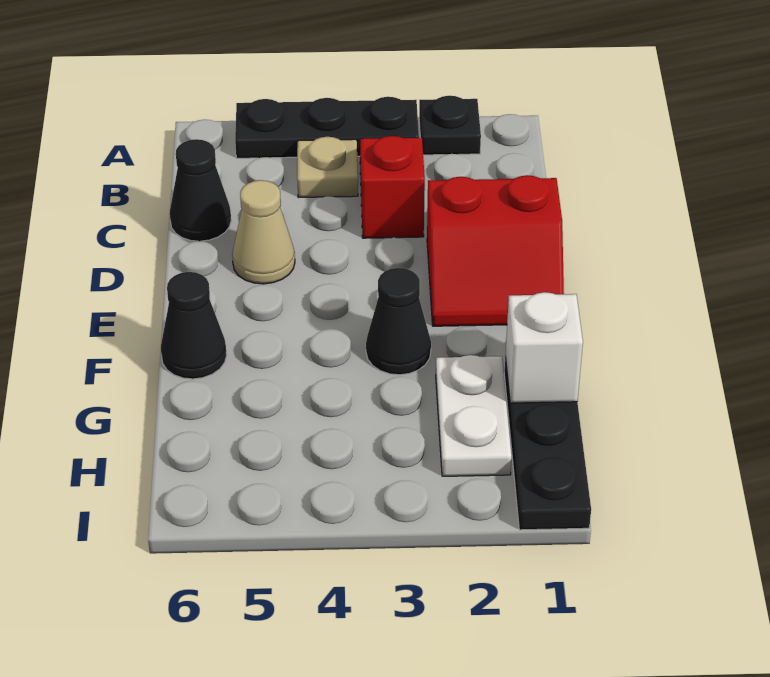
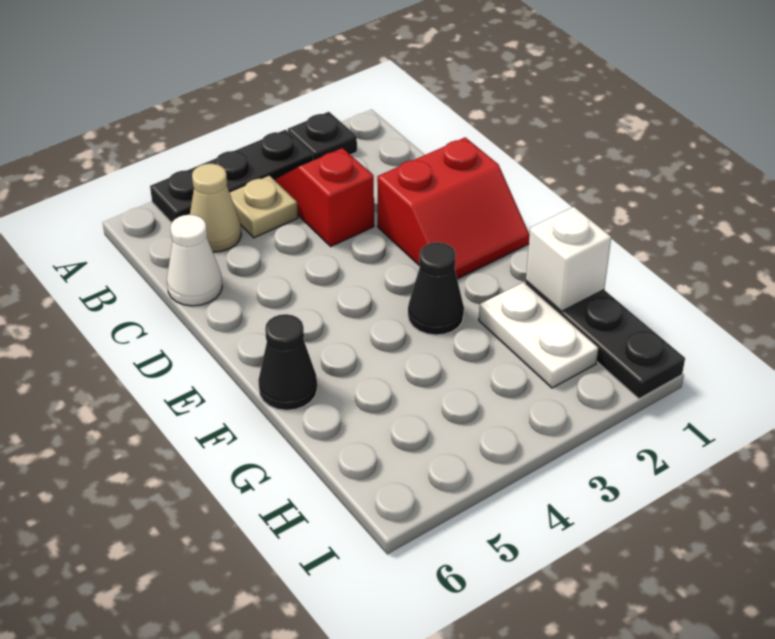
black 1x1 cone [170,139,231,241] -> white 1x1 cone [167,215,222,306]
tan 1x1 cone [232,180,295,284] -> tan 1x1 cone moved to [190,164,241,252]

